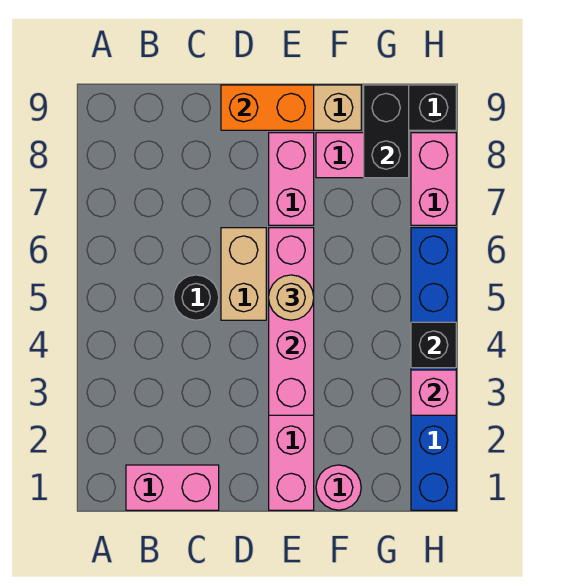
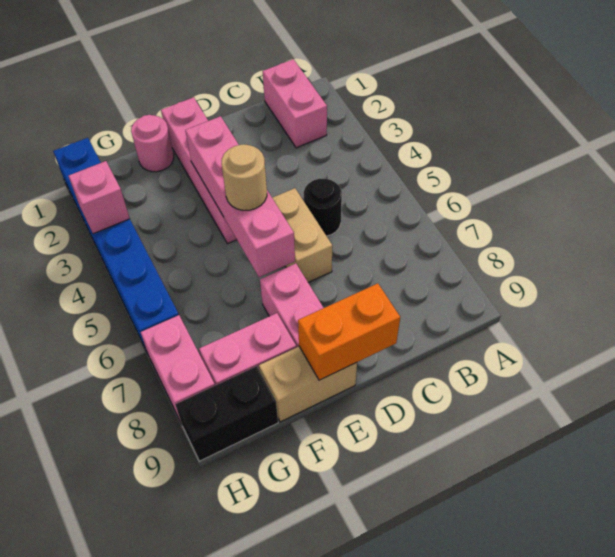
pink 1x2 brick [126,465,219,510] -> pink 1x2 brick turned to [263,59,327,148]
black 1x2 brick [364,85,409,178] -> none
black 1x1 brick [411,322,456,368] -> none

